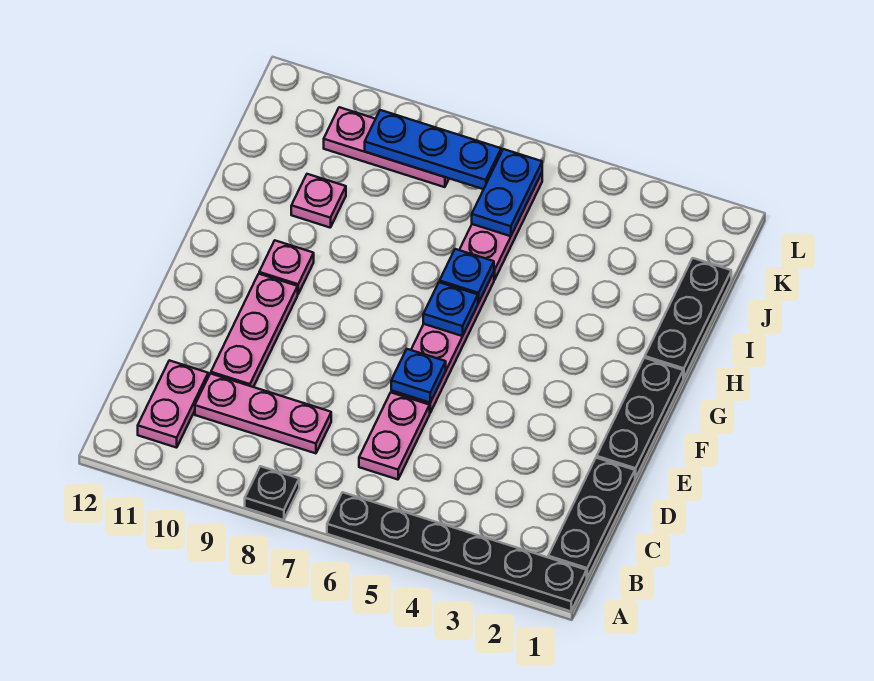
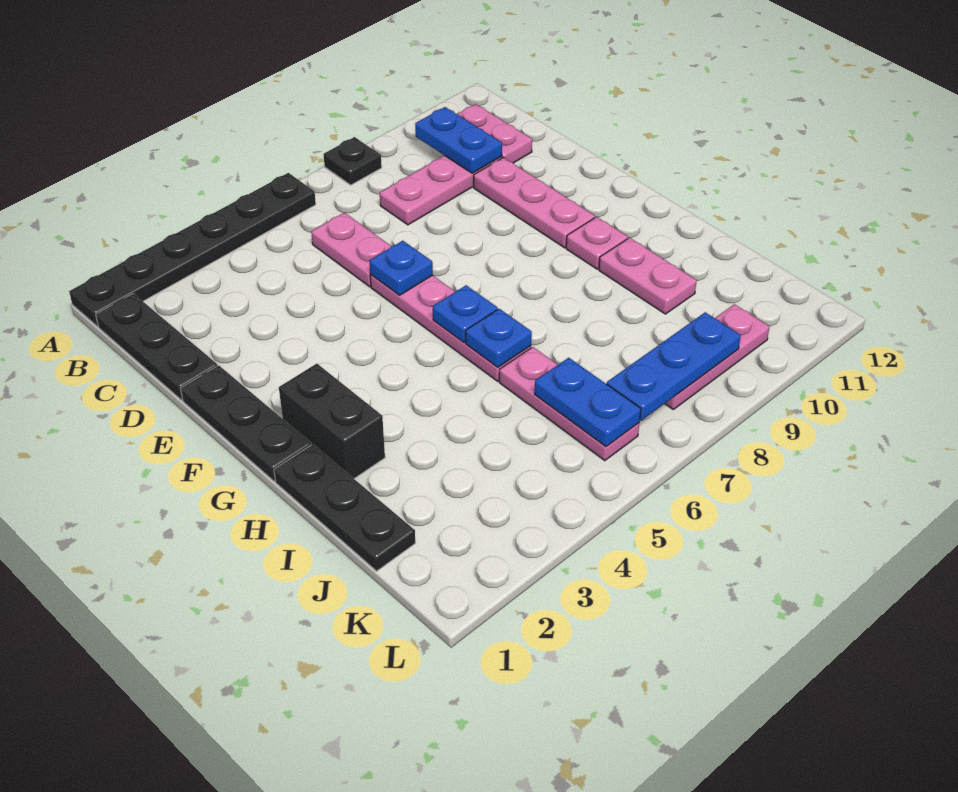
none -> blue 1x2 plate [415,107,502,173]
none -> black 1x2 brick [279,364,385,479]
pink 1x1 plate [291,174,346,228] -> pink 1x2 plate [599,238,697,314]

